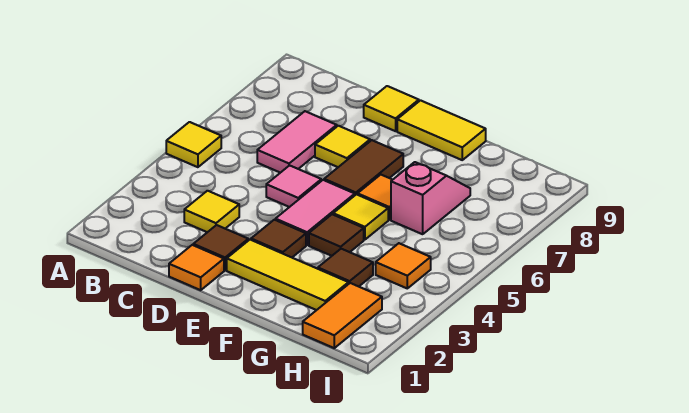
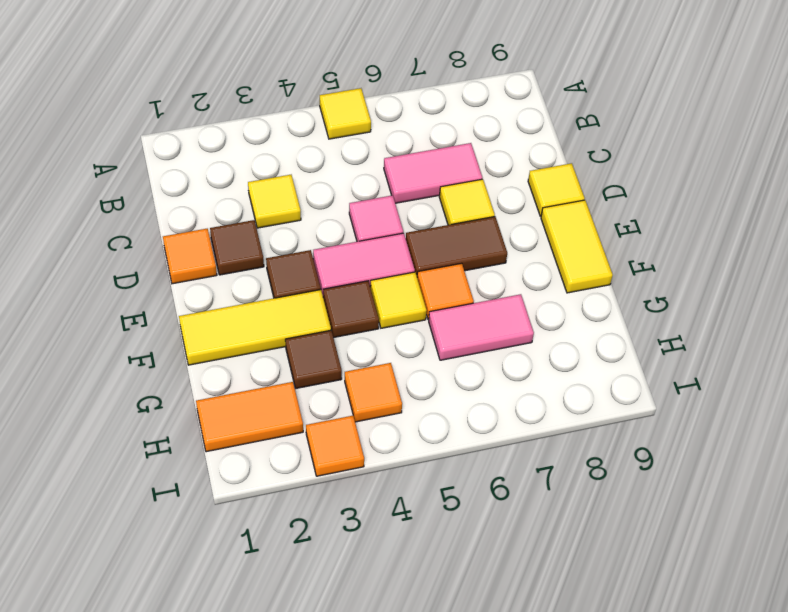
yellow 1x3 tile [227,240,349,310] -> yellow 1x3 tile turned to [179,290,331,365]
pink 1x2 slope [391,162,470,234] -> pink 1x2 tile [429,294,534,360]
none -> orange 1x1 tile [306,416,364,476]

